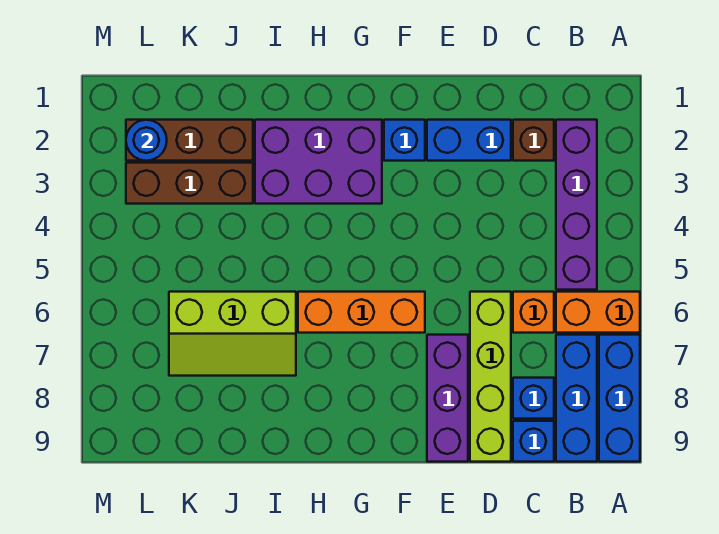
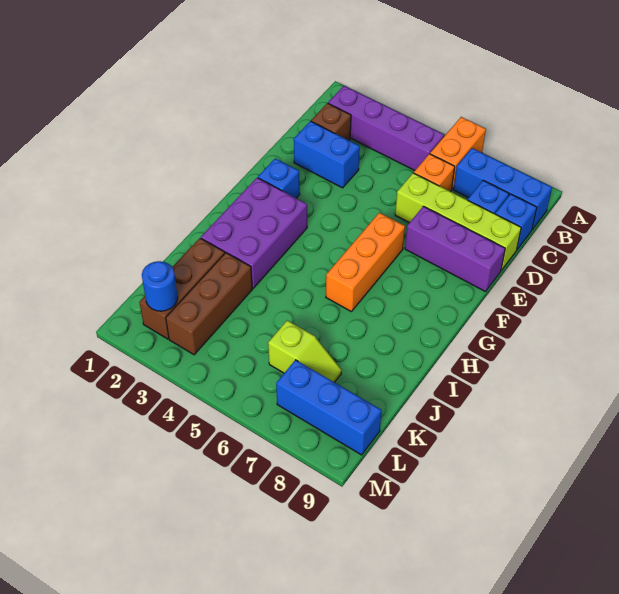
blue 1x3 brick [599,335,640,462] -> blue 1x3 brick moved to [276,360,382,455]
blue 1x2 brick [427,120,511,161] -> blue 1x2 brick turned to [294,121,360,188]
lime 2x3 slope [169,292,296,376] -> lime 1x2 slope [268,320,342,382]

